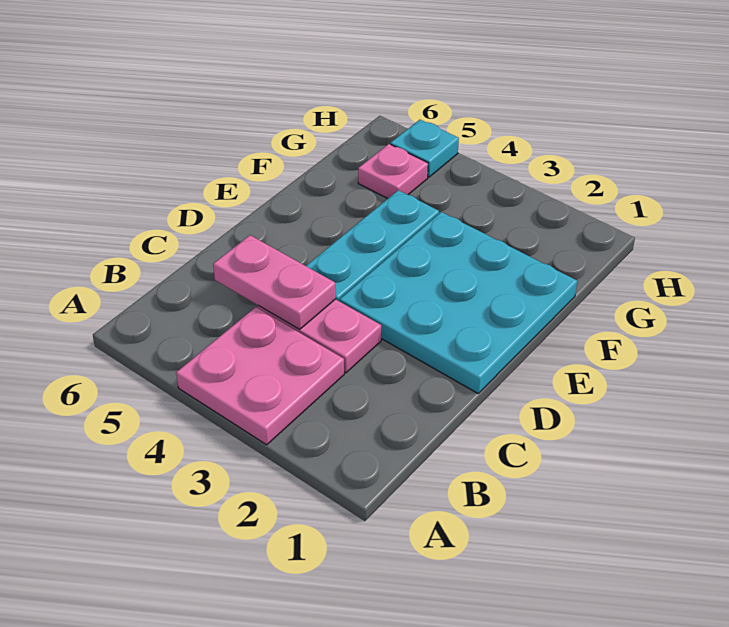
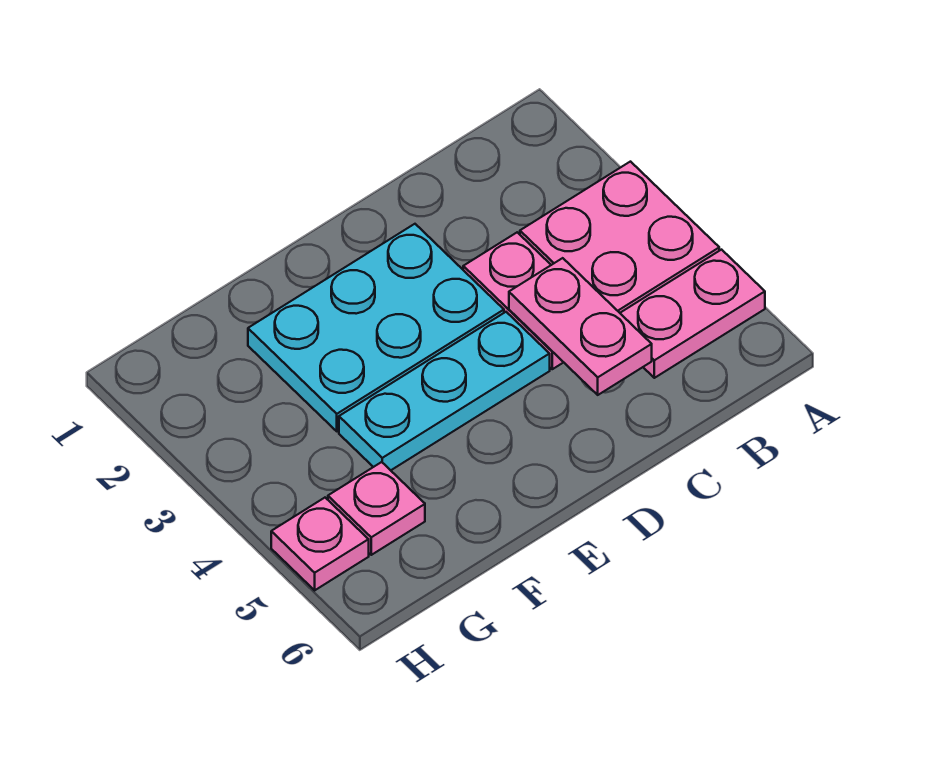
none -> pink 1x2 plate [620,250,765,378]
cyan 3x3 plate [340,212,577,393] -> cyan 2x3 plate [248,224,504,431]
cyan 1x1 plate [390,120,459,177] -> pink 1x1 plate [271,498,369,590]

